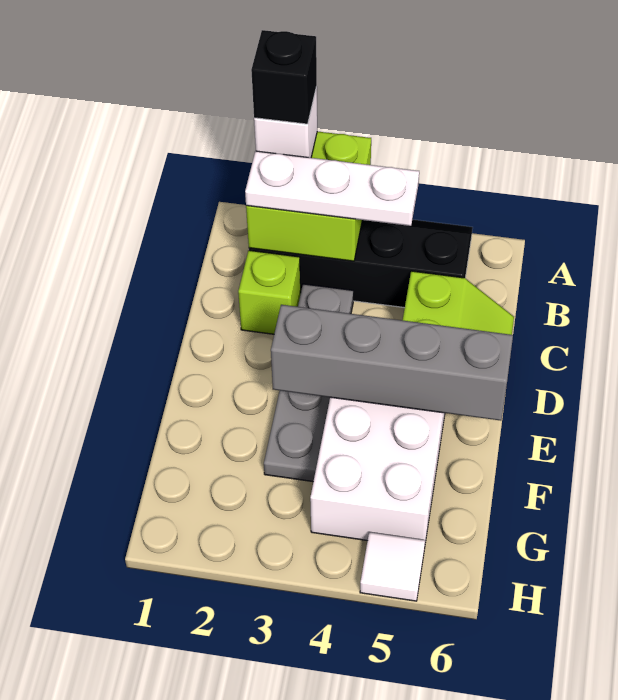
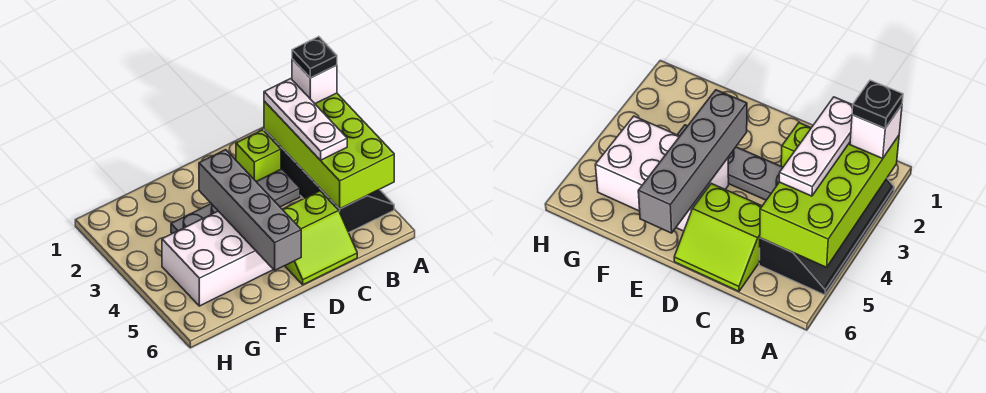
lime 2x2 brick [246,131,371,261] -> lime 2x4 brick [264,93,394,209]
black 1x1 brick [251,30,317,124] -> black 1x1 plate [292,37,337,78]
white 1x1 tile [360,532,425,601] -> none

